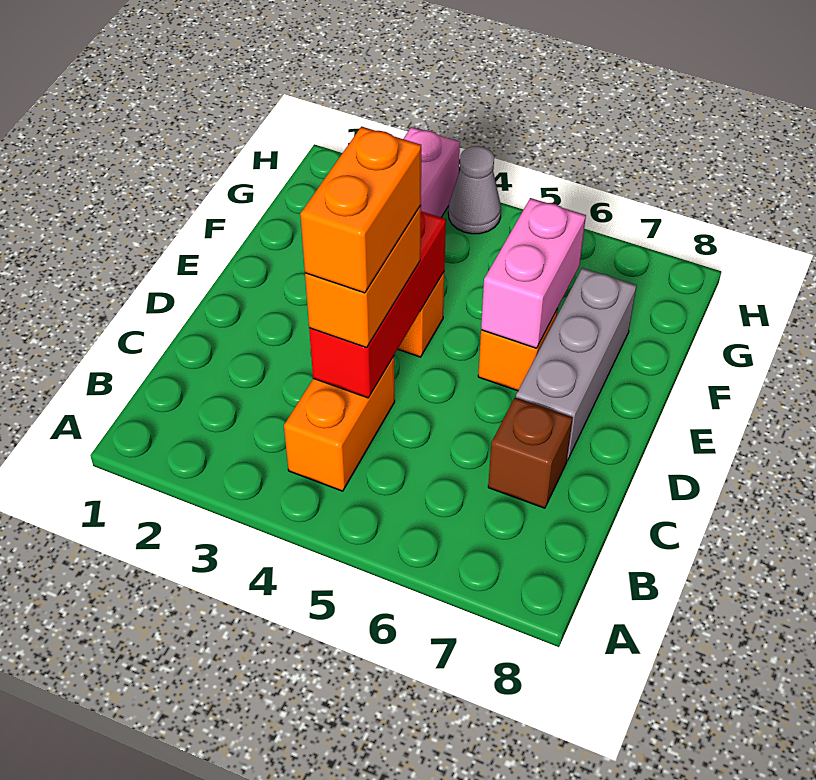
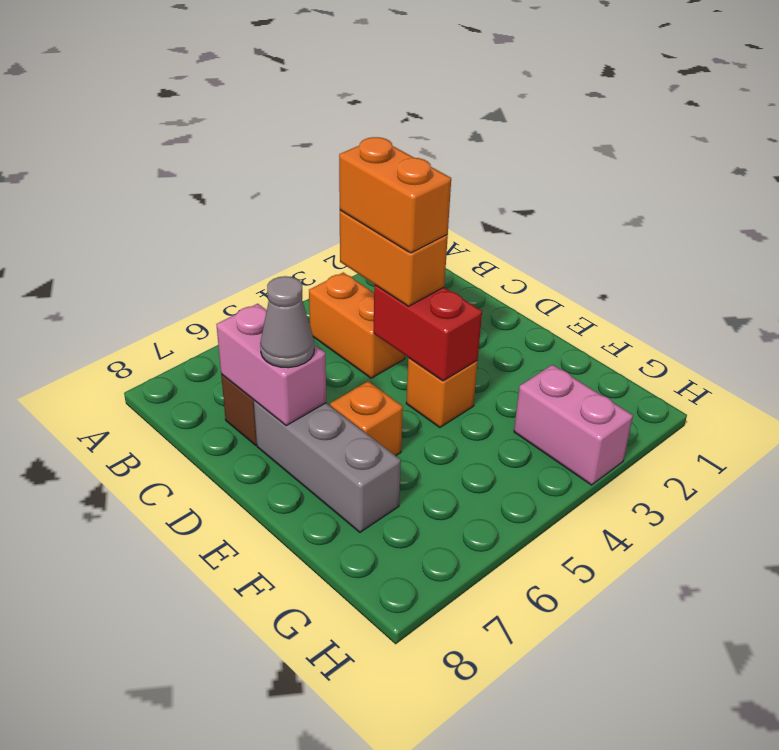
red 1x3 brick [309,211,446,398] -> red 1x2 brick [374,285,482,381]
pink 1x2 brick [481,198,586,348] -> pink 1x2 brick moved to [216,304,326,426]
grey 1x1 cone [448,146,501,234] -> grey 1x1 cone moved to [260,276,314,368]

